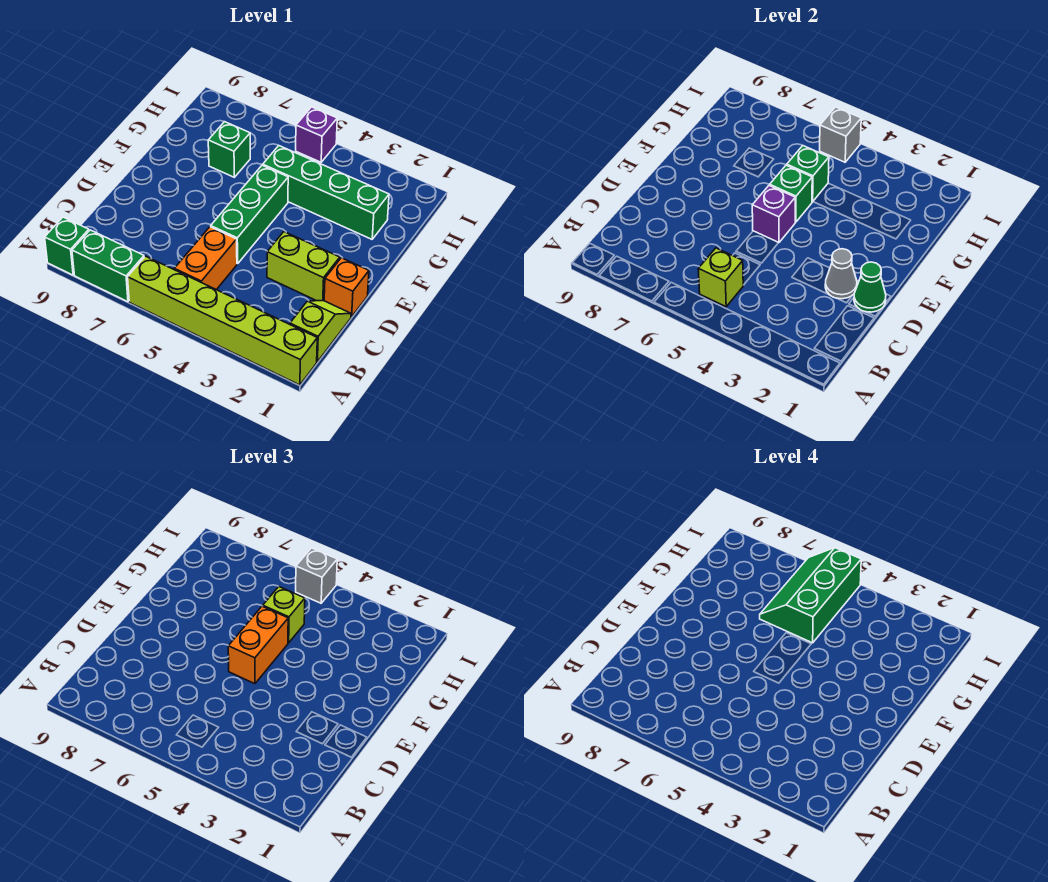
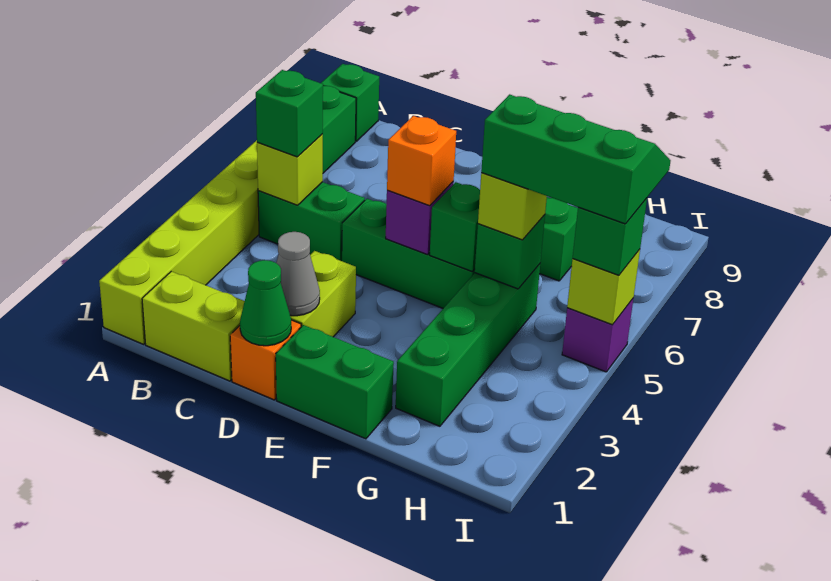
lime 1x2 slope [290,301,351,362] -> lime 1x2 brick [142,271,245,381]
orange 1x2 brick [174,227,237,290] -> green 1x2 brick [258,182,365,261]
none -> green 1x1 brick [256,70,323,157]
none -> green 1x2 brick [276,325,394,439]
orange 1x2 brick [228,606,288,684] -> orange 1x1 brick [387,116,456,206]
grey 1x1 brick [820,107,861,162] -> lime 1x1 brick [567,249,640,325]
grey 1x1 brick [296,548,337,603] -> green 1x1 brick [573,198,647,275]

